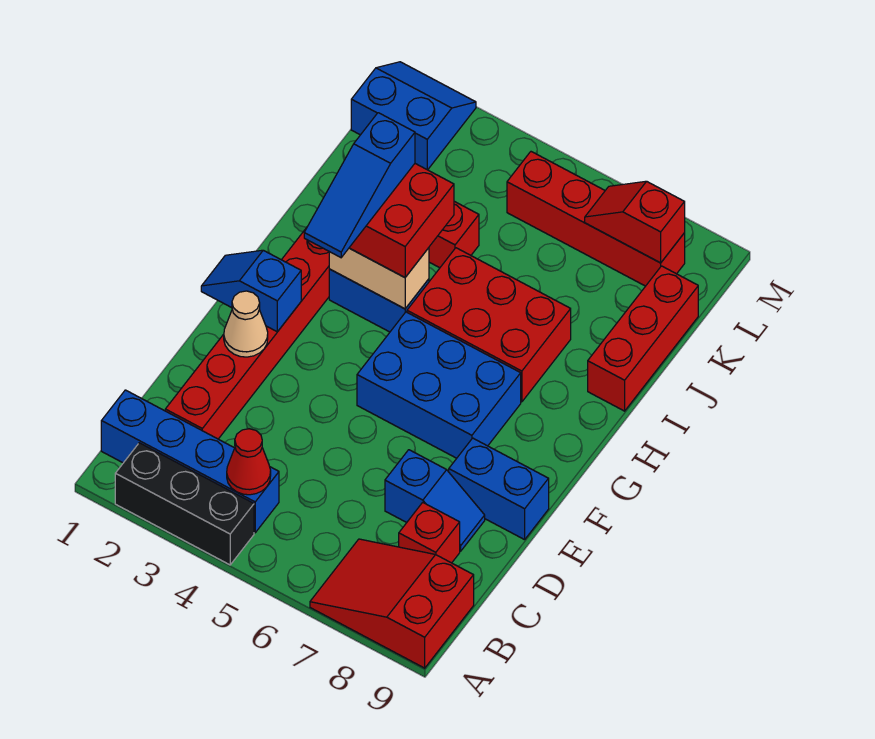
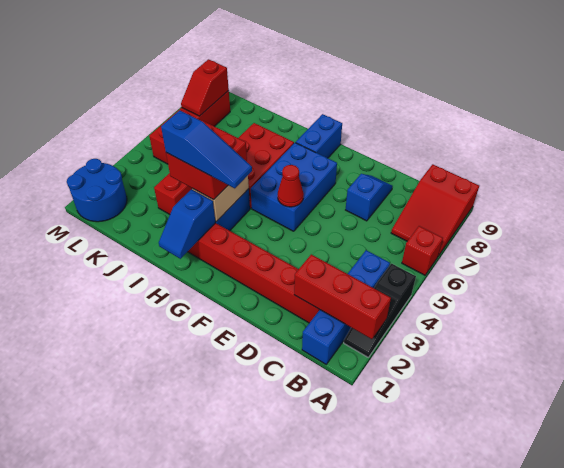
black 1x3 brick [115,443,254,565] -> black 1x3 slope [344,264,416,357]
red 1x1 cone [227,429,271,495] -> red 1x1 cone moved to [278,165,304,207]
red 1x1 brick [399,502,460,563] -> red 1x1 brick moved to [402,226,443,275]
tan 1x1 cone [224,291,268,357] -> none
blue 1x2 brick [449,438,549,540] -> blue 1x2 brick moved to [296,114,342,158]
blue 1x2 slope [201,250,301,332] -> blue 1x2 slope moved to [159,189,215,259]
red 1x3 brick [588,266,698,411] -> red 1x3 brick moved to [294,254,391,339]
blue 2x2 slope [351,62,476,170] -> blue 2x2 round brick [67,159,127,222]

